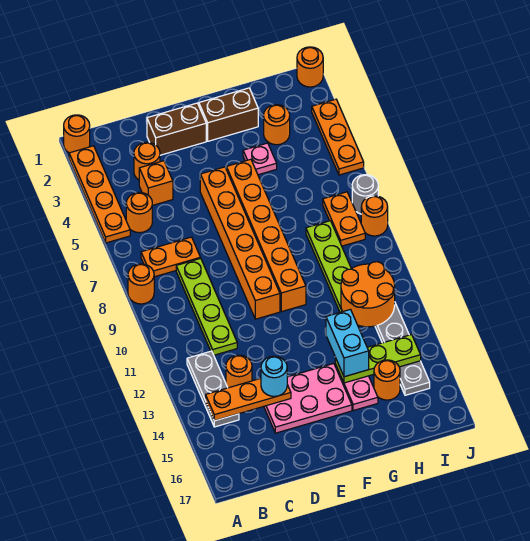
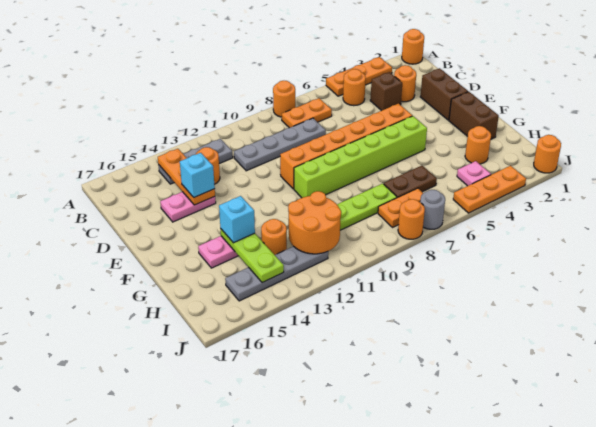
orange 1x4 plate [69,146,130,243] -> orange 1x3 plate [326,57,392,96]
orange 1x2 plate [141,237,200,277] -> orange 1x2 plate turned to [282,98,332,128]
orange 1x1 brick [139,161,173,206] -> brown 1x1 brick [370,72,402,111]
lime 1x4 plate [176,258,237,355] -> grey 1x4 plate [234,118,326,171]
pink 2x3 plate [264,363,352,433] -> pink 1x2 plate [160,192,216,222]
cyan 1x1 round brick [261,356,287,396] -> cyan 1x1 brick [180,153,215,197]
orange 1x6 brick [226,159,306,312] -> lime 1x6 brick [294,116,427,198]
pink 1x1 plate [243,143,277,175] -> pink 1x1 plate moved to [457,161,491,186]
cyan 1x2 brick [326,310,369,377] -> cyan 1x1 brick [219,196,255,243]
none -> brown 1x2 plate [384,166,437,198]
orange 1x1 round brick [374,360,400,400] -> orange 1x1 round brick moved to [261,219,287,255]

